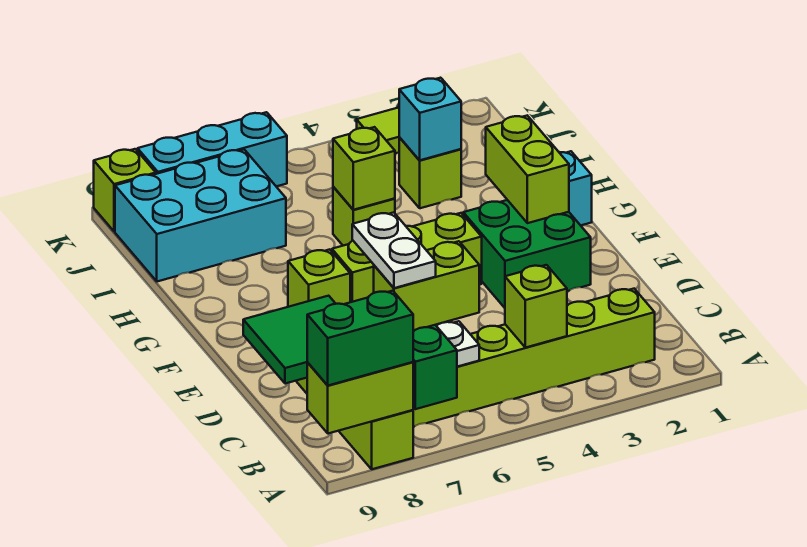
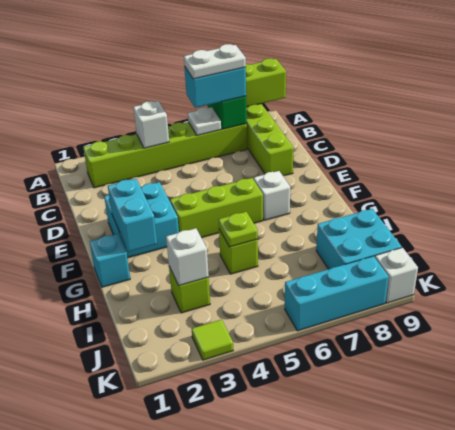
green 1x2 brick [307,291,413,385] -> none
lime 1x1 brick [505,265,567,348] -> white 1x1 brick [133,101,169,148]
lime 1x2 brick [374,241,479,331] -> cyan 1x2 brick [185,67,246,108]
white 1x2 plate [352,212,436,288] -> white 1x2 plate turned to [184,44,246,79]
green 2x2 tile [243,296,336,384] -> none
green 2x2 brick [463,200,591,308] -> cyan 2x2 brick [104,182,179,258]
lime 1x2 brick [486,116,569,223] -> cyan 1x2 brick [108,179,157,252]
lime 1x1 brick [288,249,350,307] -> white 1x1 brick [254,171,290,220]
lime 1x1 brick [333,127,395,210] -> lime 1x1 plate [219,212,258,247]
cyan 1x1 brick [399,78,461,160] -> white 1x1 brick [166,228,209,286]
cyan 2x3 brick [115,150,286,282] -> cyan 2x2 brick [316,209,402,269]
lime 1x1 brick [94,149,156,232] -> white 1x1 brick [375,248,418,303]

